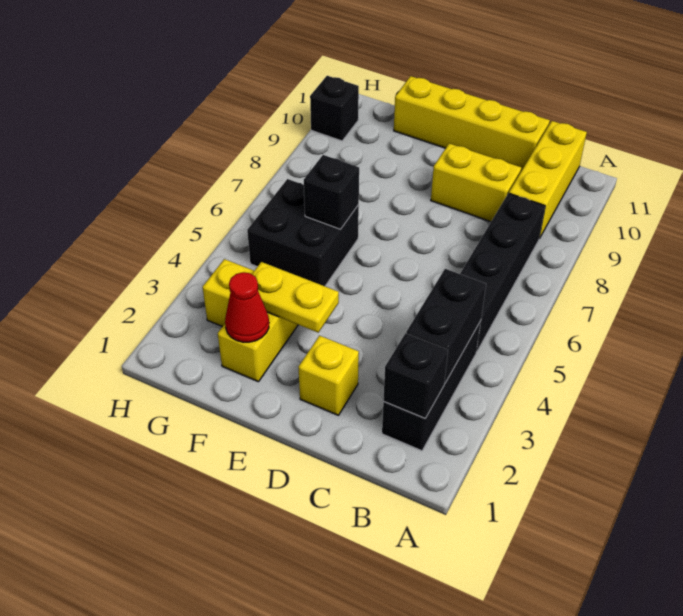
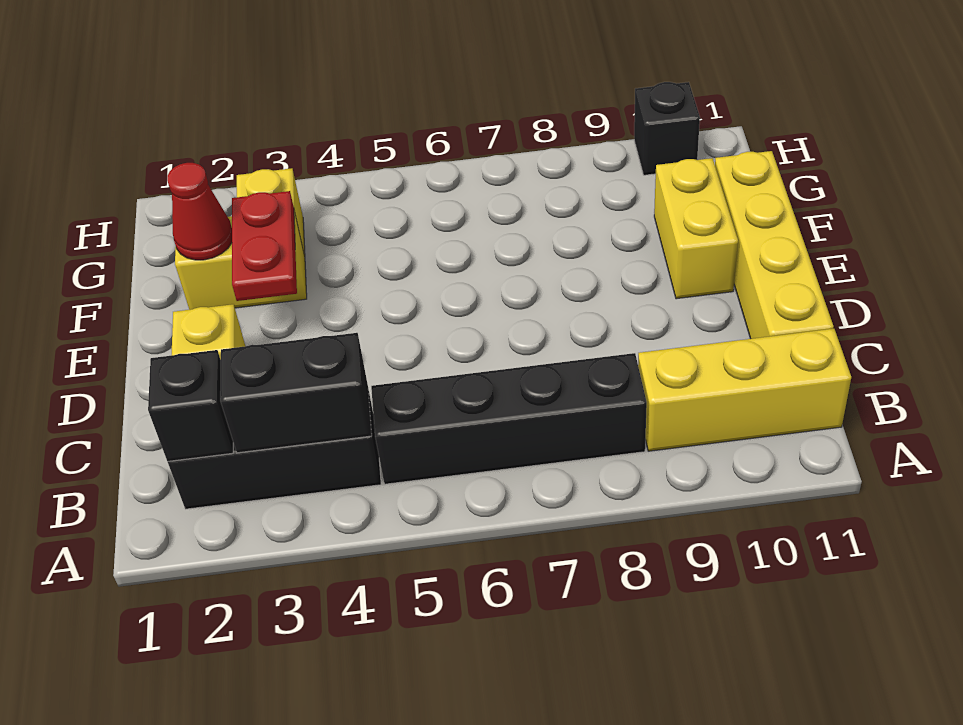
yellow 1x2 brick [431,143,521,222] -> yellow 1x2 brick moved to [654,158,738,299]
yellow 1x2 plate [252,262,339,332] -> red 1x2 plate [232,191,297,301]
black 2x2 brick [247,179,359,286] -> none
black 1x1 brick [304,155,359,229] -> none

